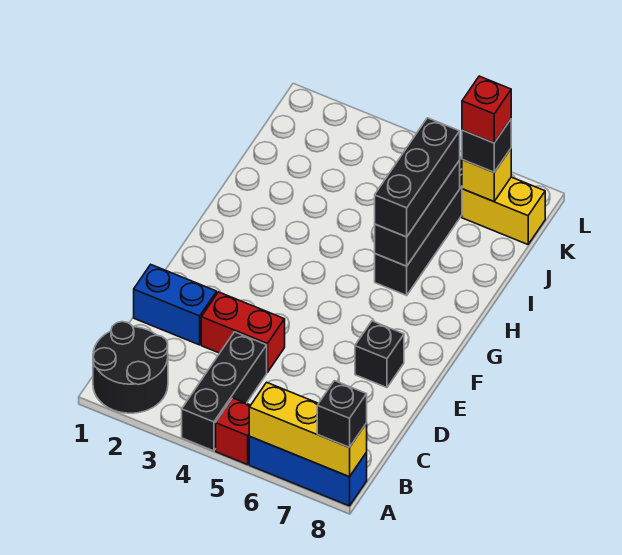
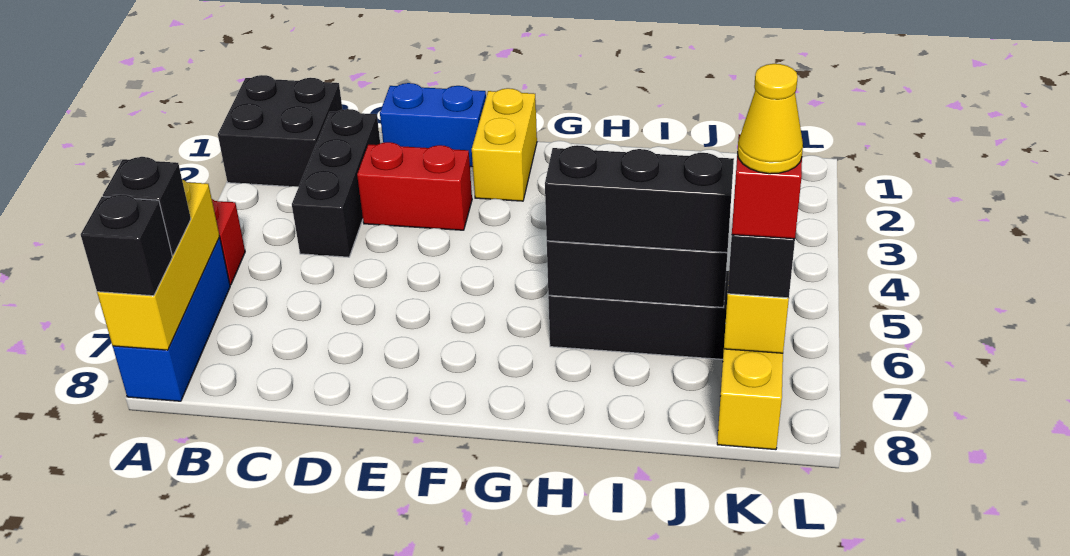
black 2x2 round brick [93,322,168,413] -> black 2x2 brick [218,75,343,187]
black 1x3 brick [182,332,267,451] -> black 1x3 brick turned to [292,109,380,257]
blue 1x2 brick [134,265,217,345] -> blue 1x2 brick turned to [380,83,486,167]
red 1x2 brick [201,292,285,372] -> red 1x2 brick turned to [357,142,472,230]
black 1x1 brick [355,321,404,388] -> black 1x1 brick moved to [103,157,191,255]
none -> yellow 1x2 brick [472,88,537,201]
none -> yellow 1x1 cone [737,64,803,174]

